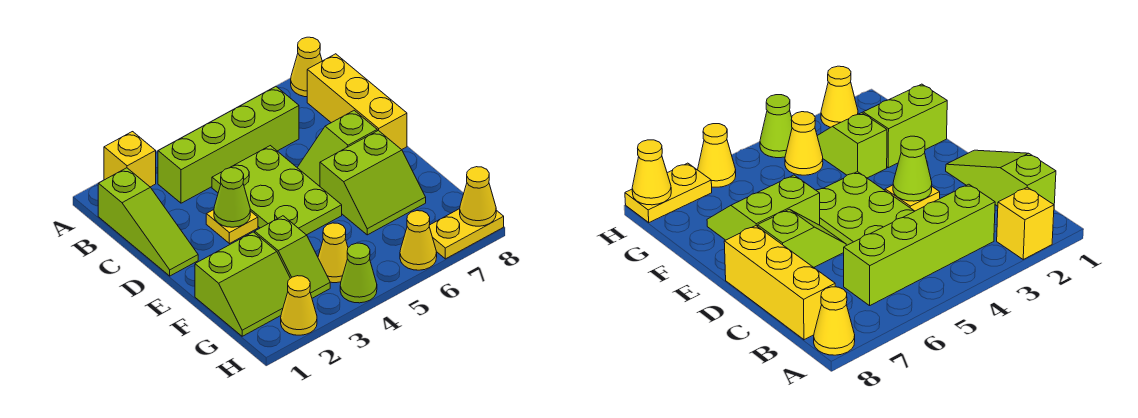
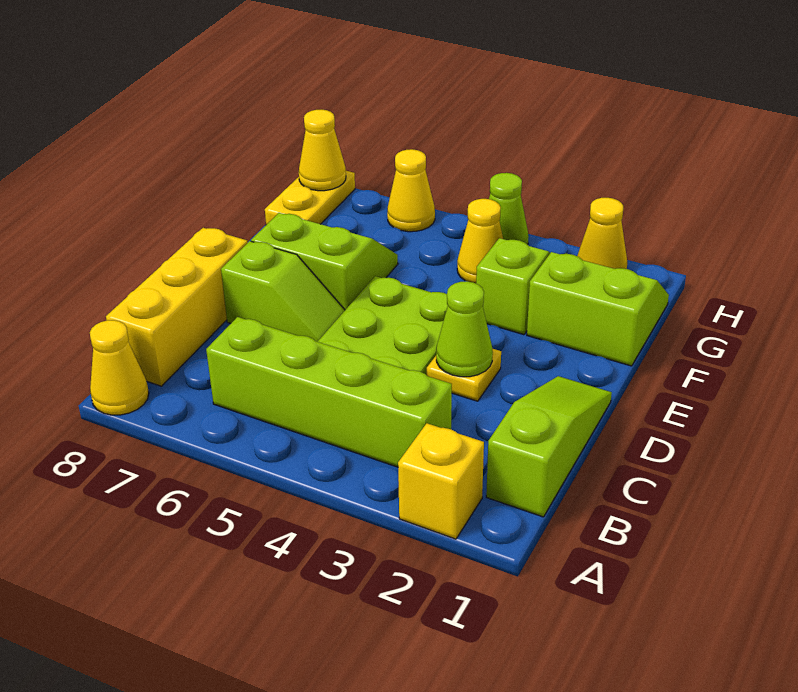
yellow 1x2 plate [429,209,504,259] -> yellow 1x2 plate turned to [265,171,355,225]

